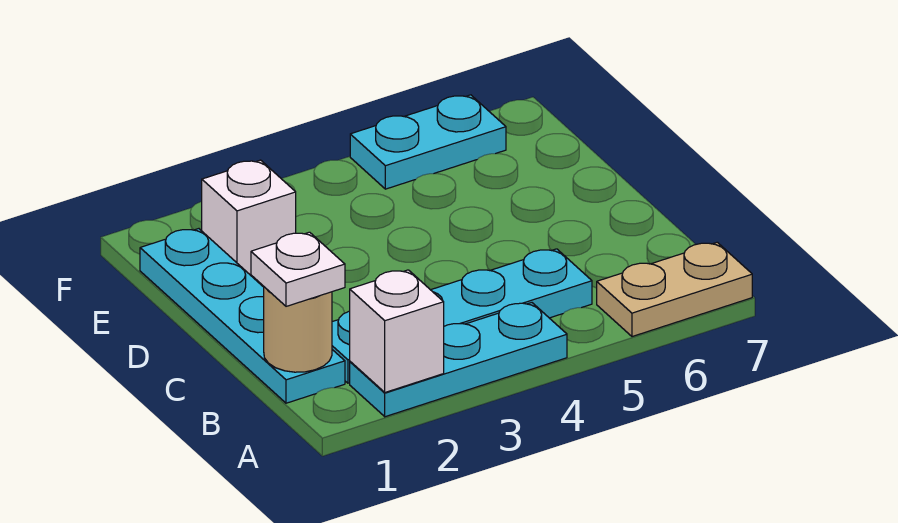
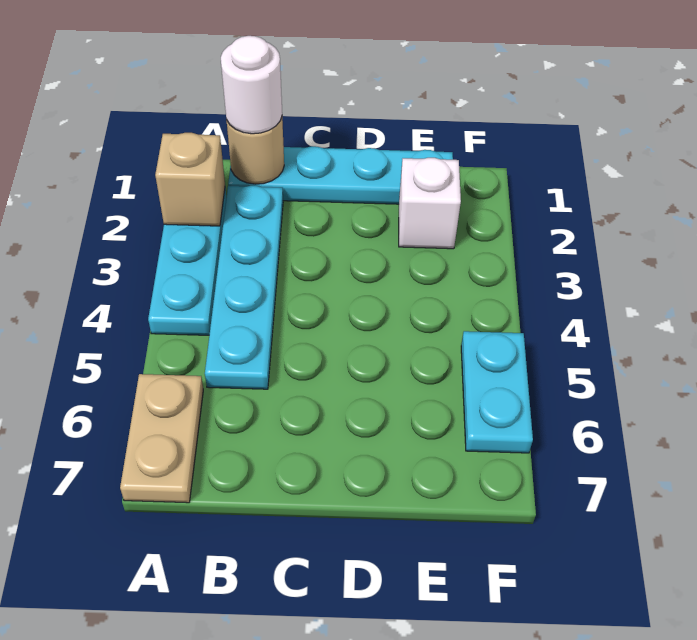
white 1x1 brick [350,270,444,392] -> tan 1x1 brick [155,133,225,226]
white 1x1 plate [251,232,345,306] -> white 1x1 round brick [221,36,282,134]

